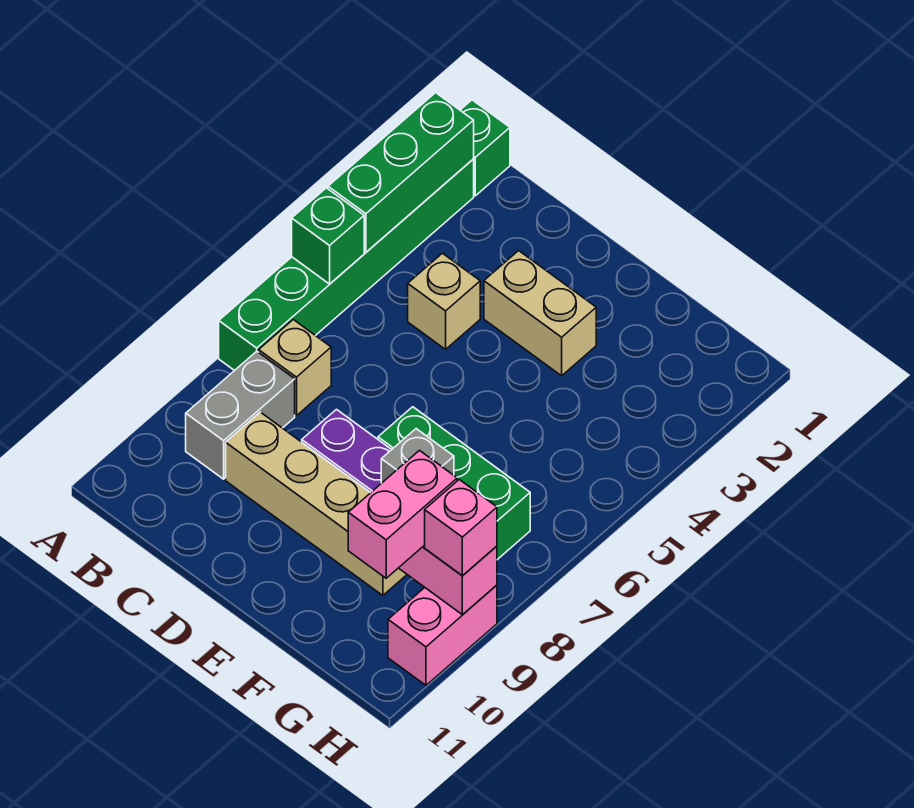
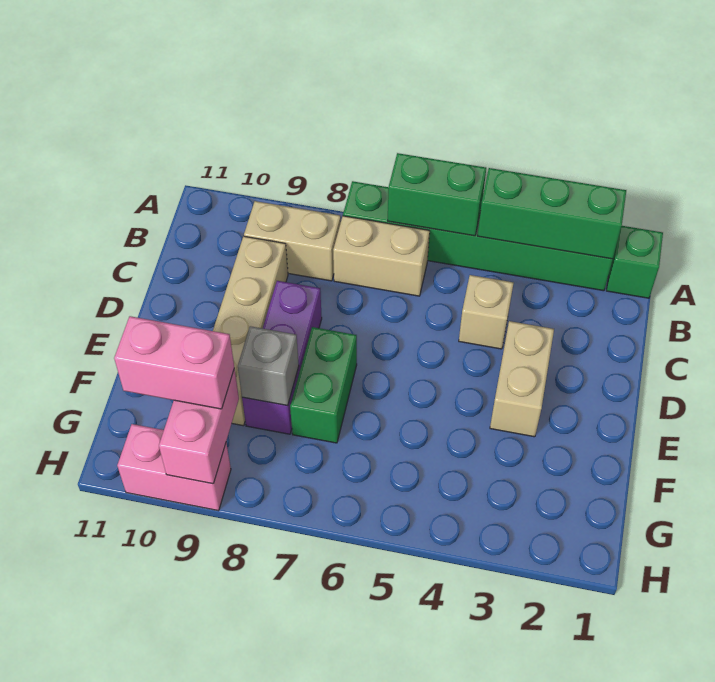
green 1x1 brick [292,188,364,284] -> green 1x2 brick [388,153,486,236]
tan 1x1 brick [259,320,331,416] -> tan 1x2 brick [333,216,430,296]
grey 1x2 brick [186,351,295,479] -> tan 1x2 brick [244,201,341,281]
green 1x3 brick [378,407,530,560] -> green 1x2 brick [290,327,357,443]
pink 1x1 brick [425,480,497,576] -> none

